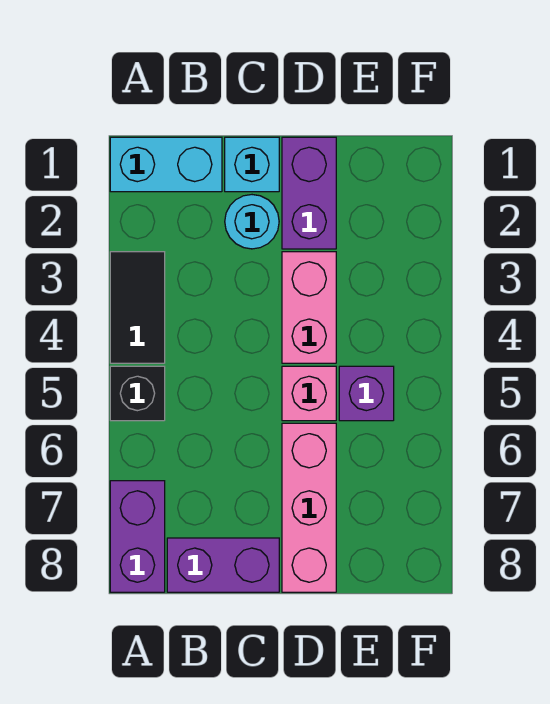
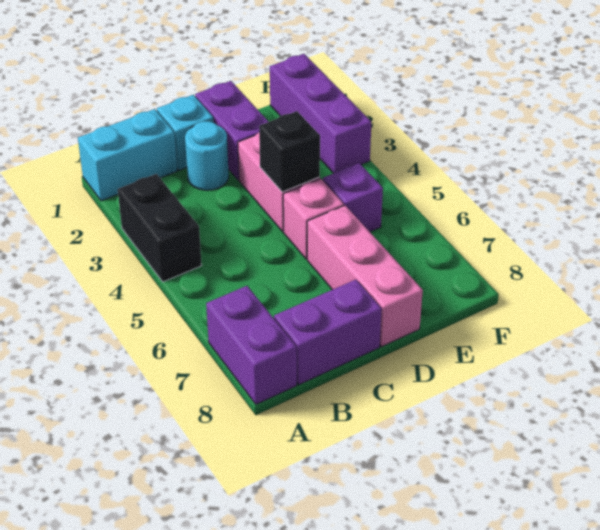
black 1x2 tile [110,252,165,363] -> black 1x2 brick [118,174,202,282]
black 1x1 brick [110,366,165,421] -> black 1x1 brick moved to [259,111,320,192]
none -> purple 1x3 brick [270,54,371,173]

